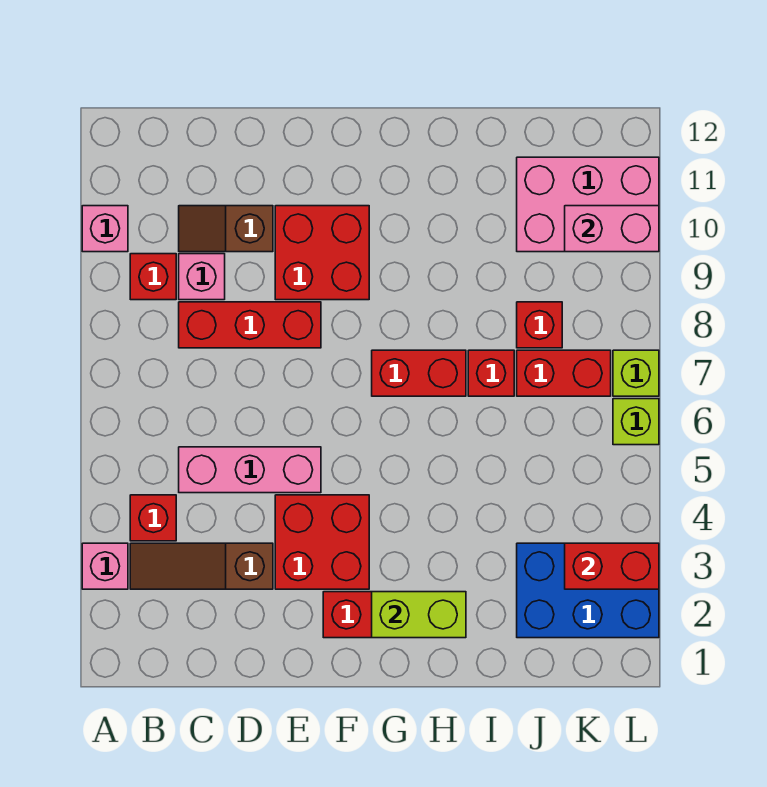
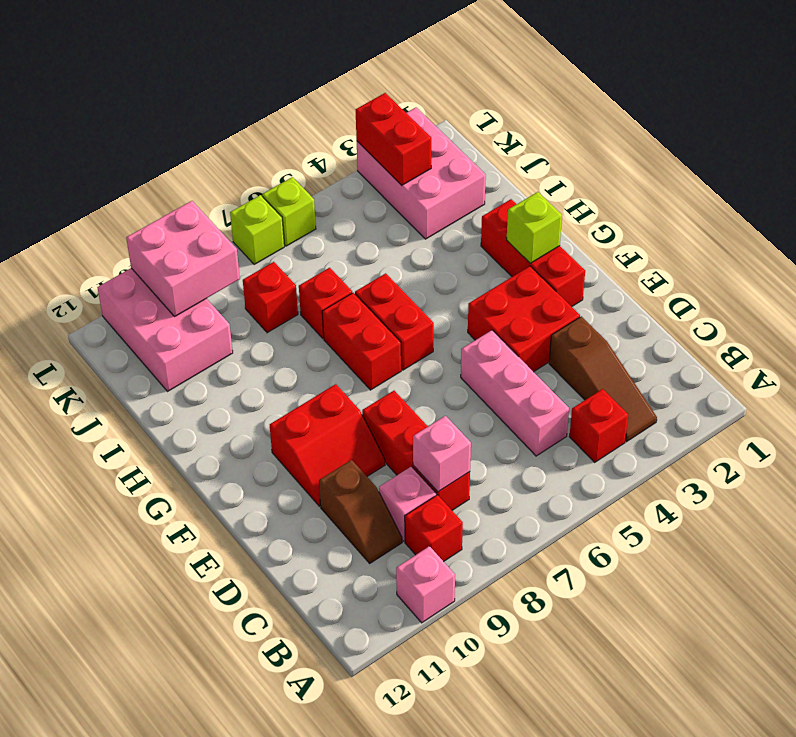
pink 1x1 brick [82,543,128,589] -> pink 1x1 brick moved to [413,416,471,492]
red 2x2 brick [275,206,369,300] -> red 2x2 slope [270,384,385,506]
lime 1x2 brick [372,592,466,638] -> lime 1x1 brick [507,192,562,263]
blue 2x3 brick [517,543,659,638] -> pink 2x3 brick [357,108,486,239]
red 1x2 brick [517,350,611,396] -> red 1x2 brick moved to [355,273,434,370]
pink 1x2 brick [565,206,659,252] -> pink 2x2 brick [126,201,240,316]

